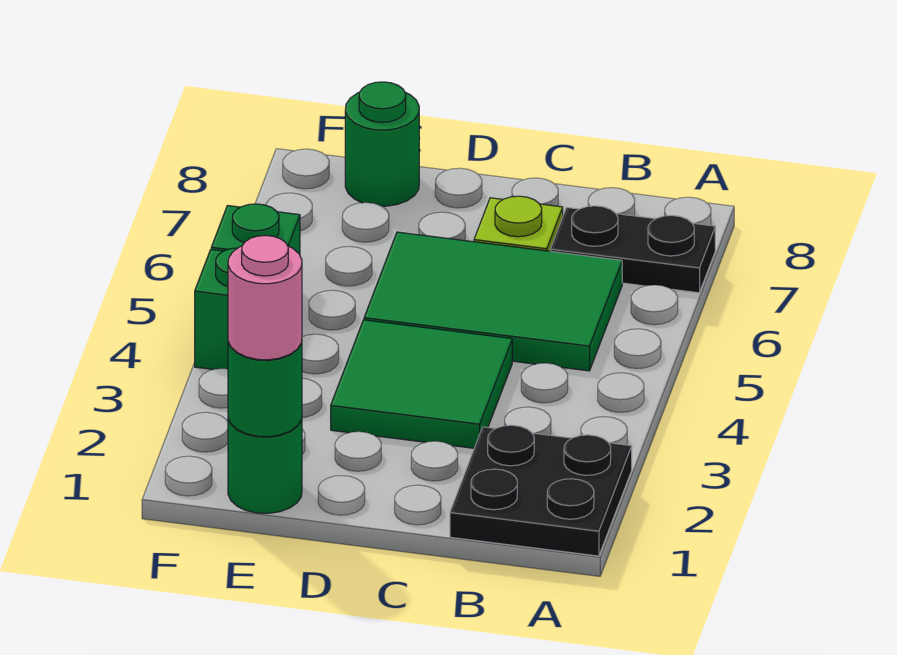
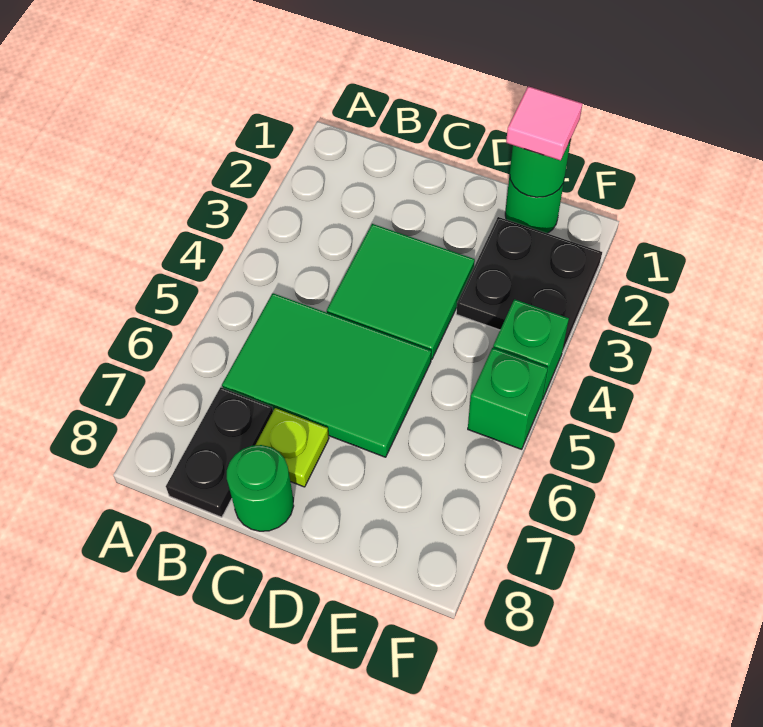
black 2x2 plate [450,425,632,556] -> black 2x2 plate moved to [456,217,602,352]
black 1x2 plate [550,206,715,293] -> black 1x2 plate turned to [166,387,273,517]
pink 1x1 round brick [228,236,302,360] -> pink 1x1 tile [506,86,582,161]
green 1x1 round brick [345,82,419,206] -> green 1x1 round brick moved to [227,445,294,531]

